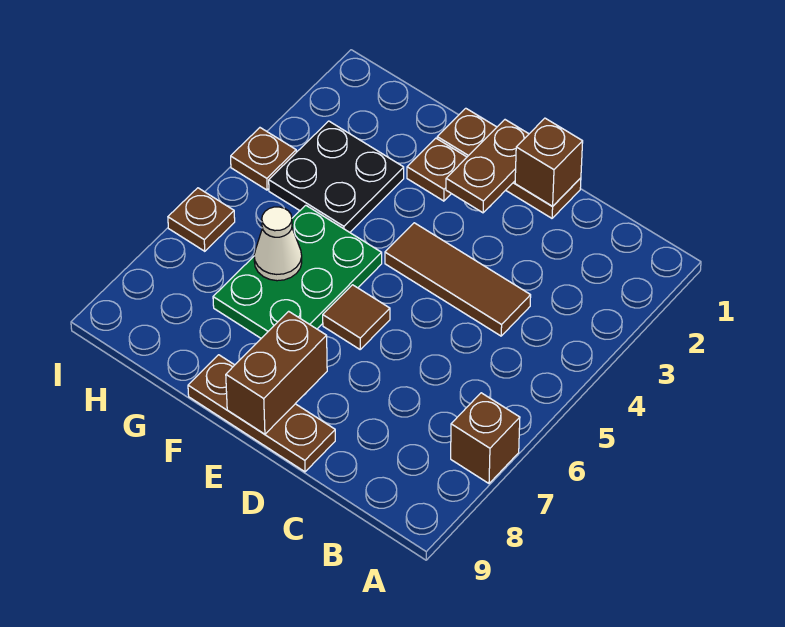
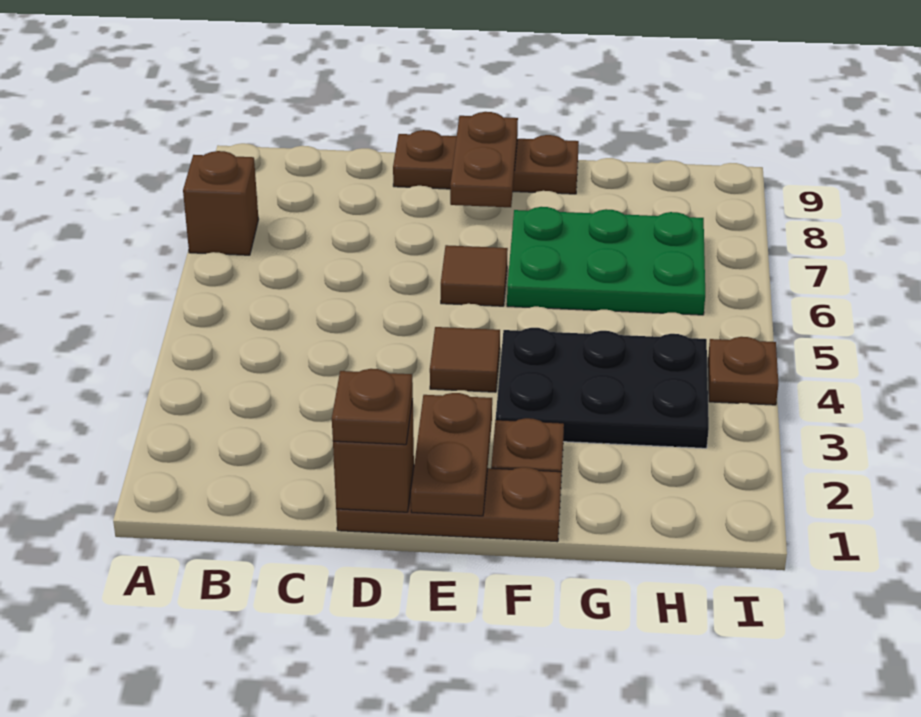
brown 1x3 tile [385,223,531,336] -> brown 1x1 tile [430,327,500,392]
brown 1x2 brick [226,311,327,434] -> brown 1x2 plate [450,112,518,207]
green 2x3 plate [213,205,382,338] -> green 2x3 plate turned to [507,207,705,315]
black 2x2 plate [269,121,404,232] -> black 2x3 plate [496,328,709,448]
white 1x1 cone [254,207,302,281] -> none
brown 1x1 plate [168,188,235,251] -> brown 1x1 plate moved to [332,369,413,445]

